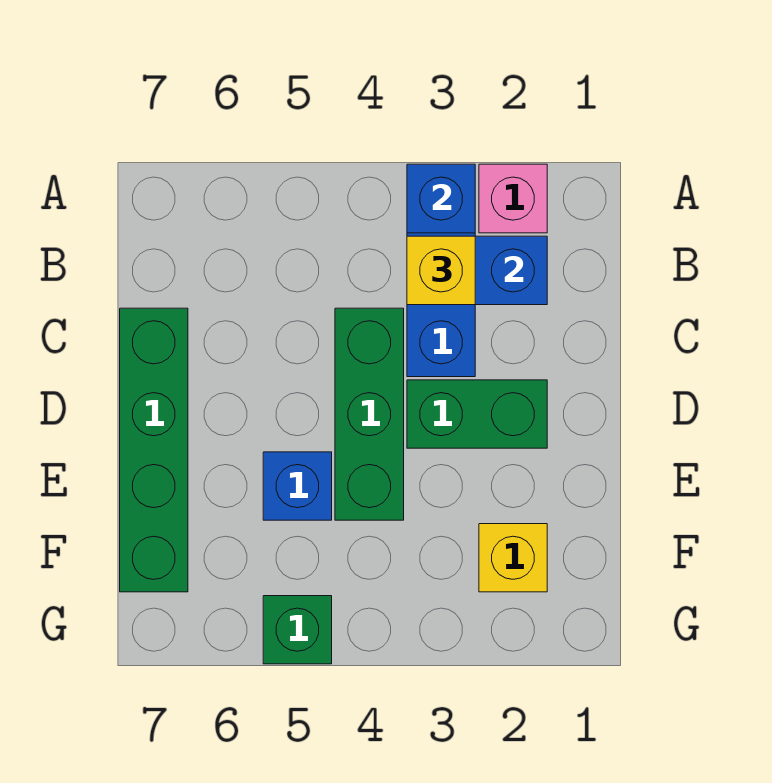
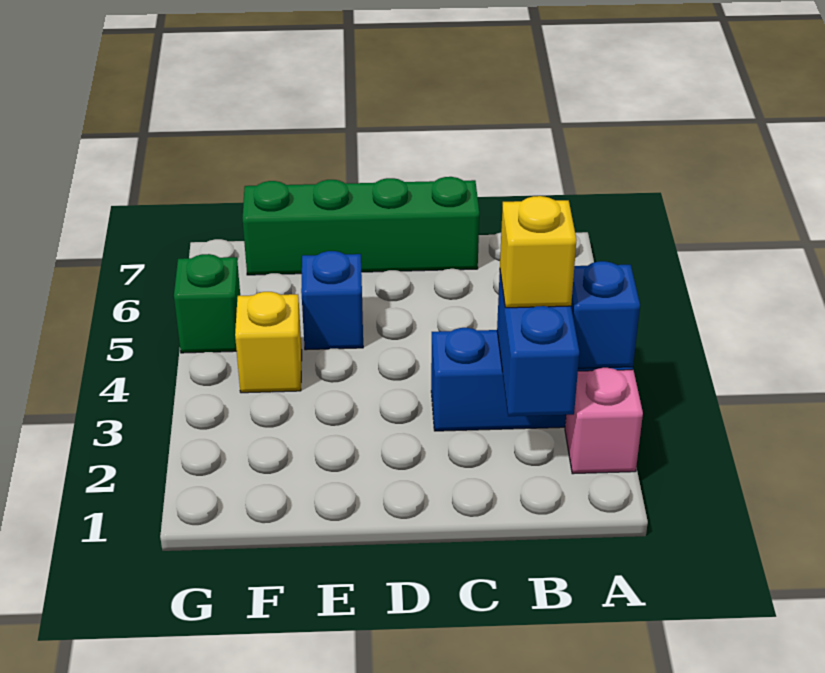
green 1x3 brick [335,308,404,520] -> none
green 1x2 brick [407,380,547,448] -> none
yellow 1x1 brick [479,524,547,592] -> yellow 1x1 brick moved to [235,292,302,393]

